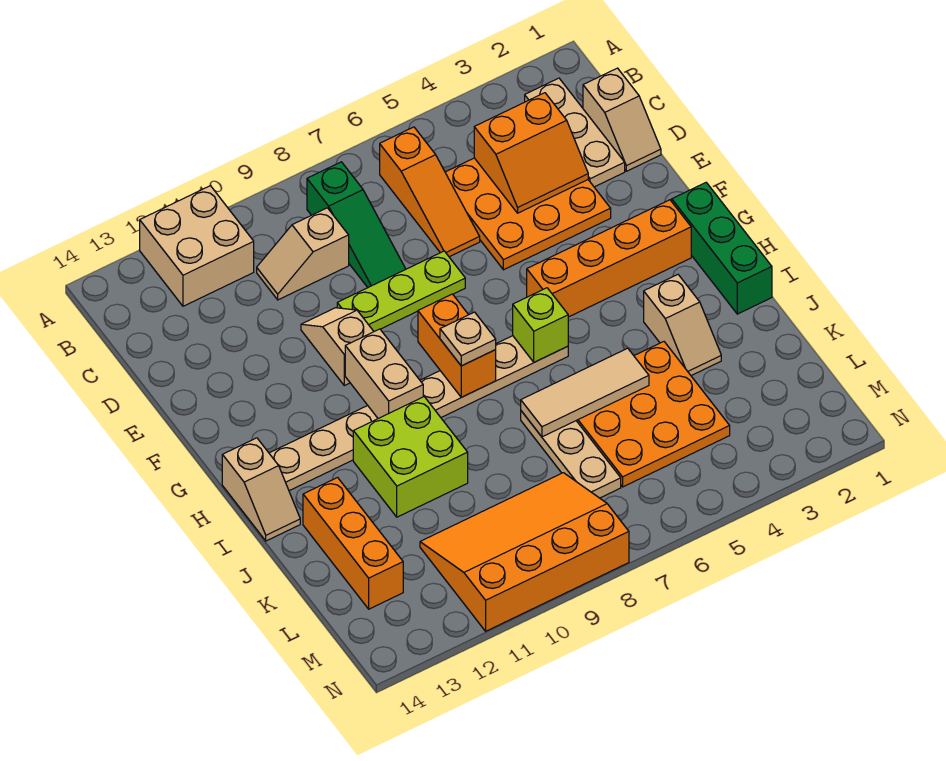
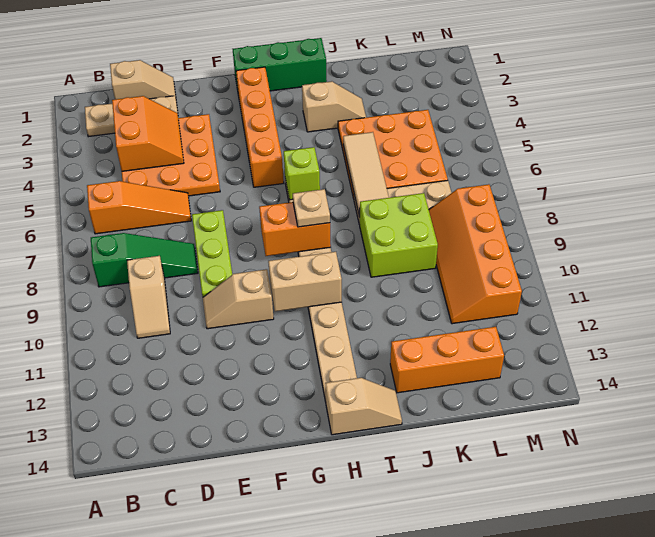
tan 2x2 brick [140,186,254,306] -> none
lime 2x2 brick [353,397,468,517] -> lime 2x2 brick moved to [359,193,438,277]
orange 3x4 slope [420,473,629,631] -> orange 2x4 slope [429,184,522,324]

